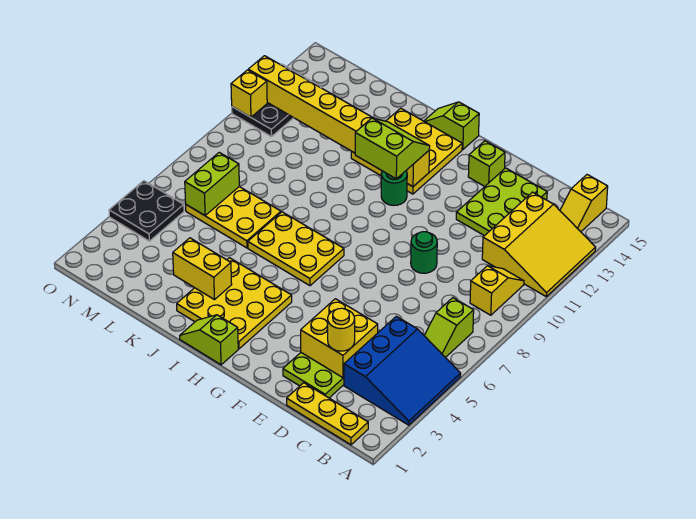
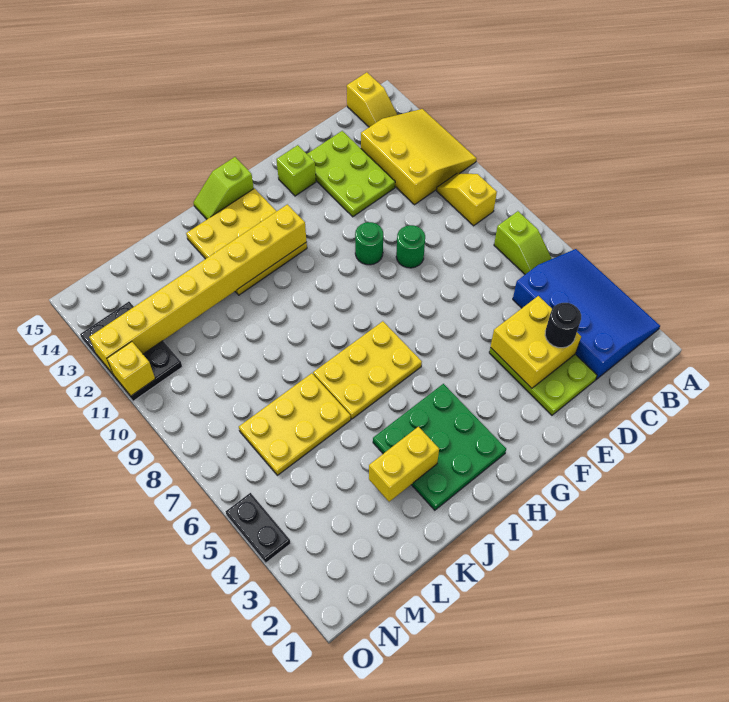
blue 3x3 slope [344,316,461,425] -> blue 3x4 slope [513,249,660,380]
yellow 1x3 plate [287,383,368,445] -> none
yellow 1x1 round brick [328,308,355,351] -> black 1x1 round brick [545,303,581,348]
lime 1x2 slope [180,315,238,365] -> none
yellow 3x3 plate [177,258,292,349] -> green 3x3 plate [373,384,506,510]
green 1x1 round brick [381,171,407,206] -> green 1x1 round brick moved to [355,222,383,265]
lime 2x2 slope [355,118,430,179] -> none
lime 1x2 brick [185,152,239,215] -> none
black 2x2 plate [109,181,184,241] -> black 1x2 plate [226,493,291,563]

